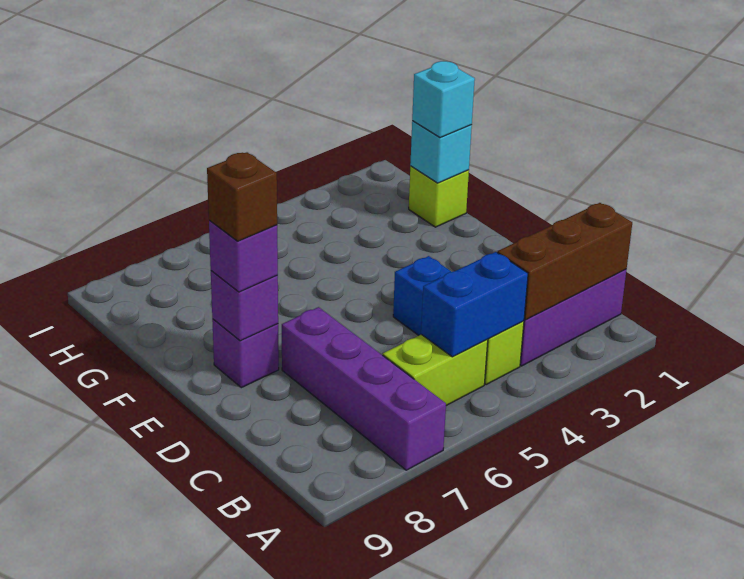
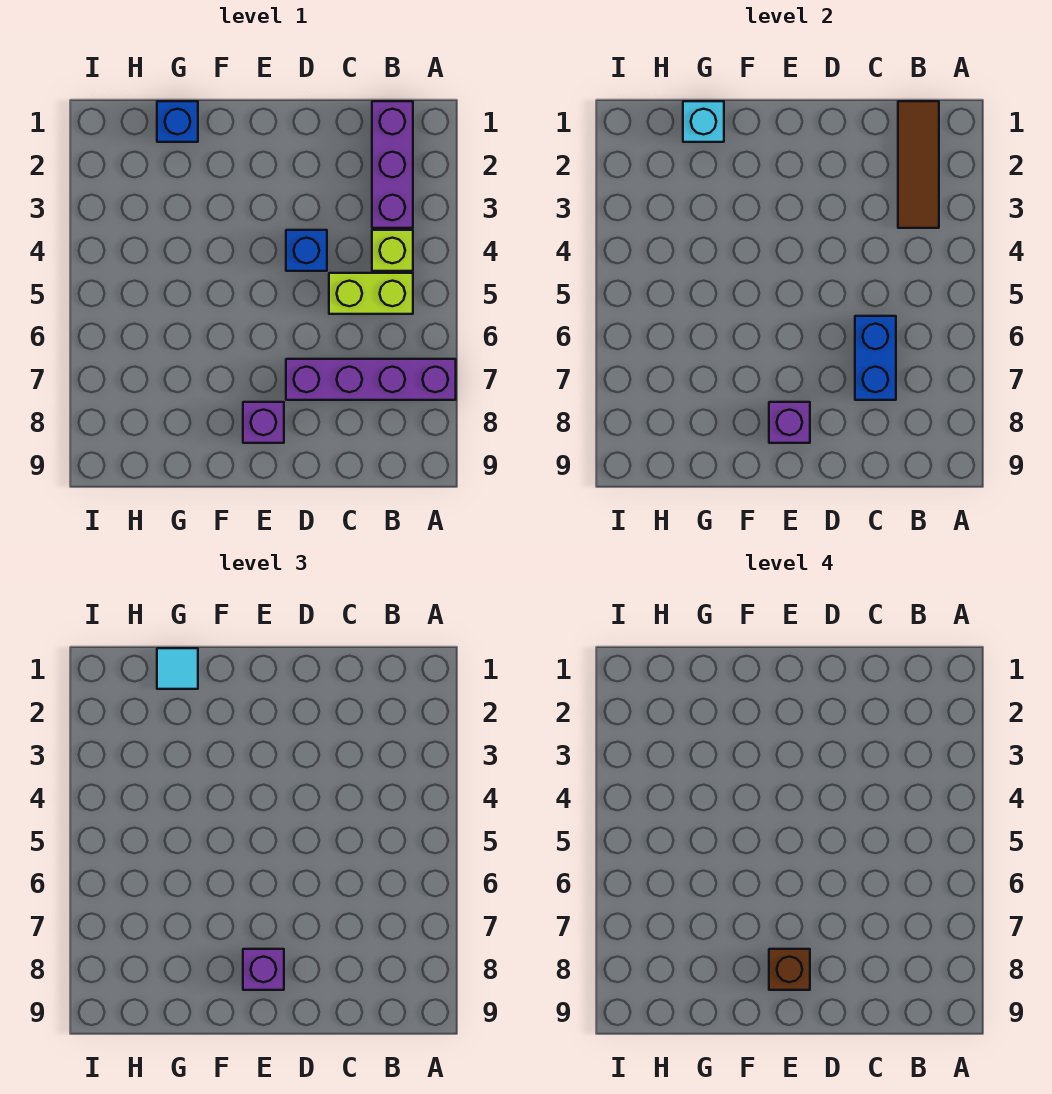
brown 1x3 brick [497,203,632,320] -> brown 1x3 tile [898,101,939,228]
blue 1x2 brick [421,252,528,357] -> blue 1x2 brick moved to [855,316,896,400]
lime 1x2 brick [383,334,488,406] -> lime 1x2 brick turned to [329,273,413,314]
lime 1x1 brick [409,166,469,227] -> blue 1x1 brick [157,101,198,142]
cyan 1x1 brick [412,61,475,138] -> cyan 1x1 tile [157,648,198,689]

